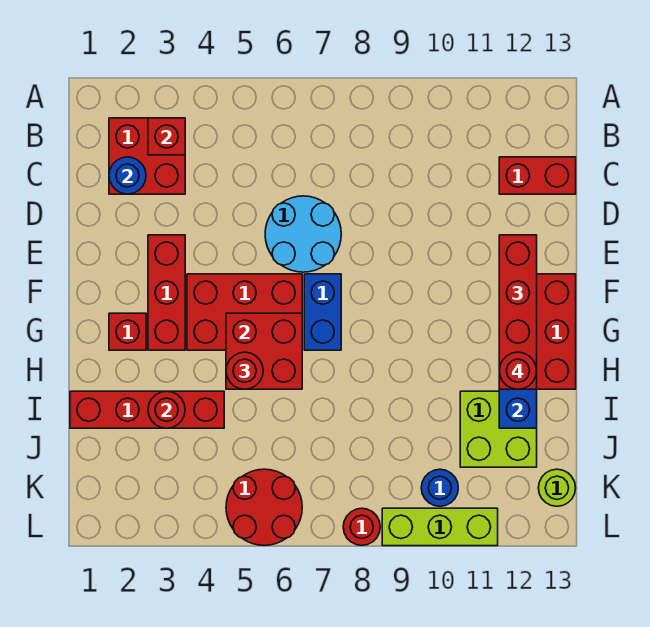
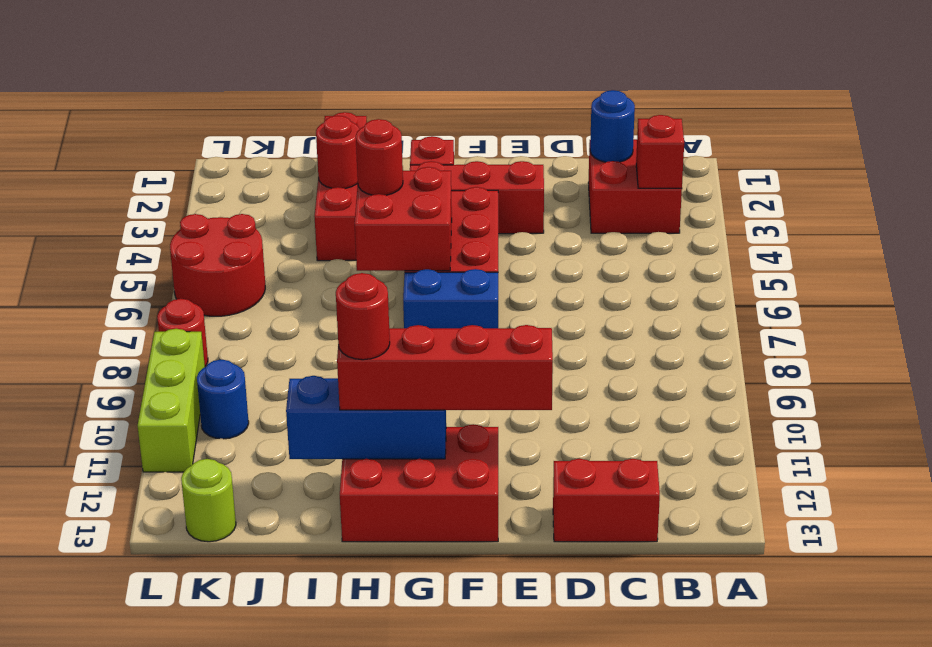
red 1x2 brick [499,157,576,194] -> red 1x2 brick turned to [553,459,660,542]
cyan 2x2 round brick [265,196,341,272] -> none
lime 2x2 brick [460,391,537,467] -> none

